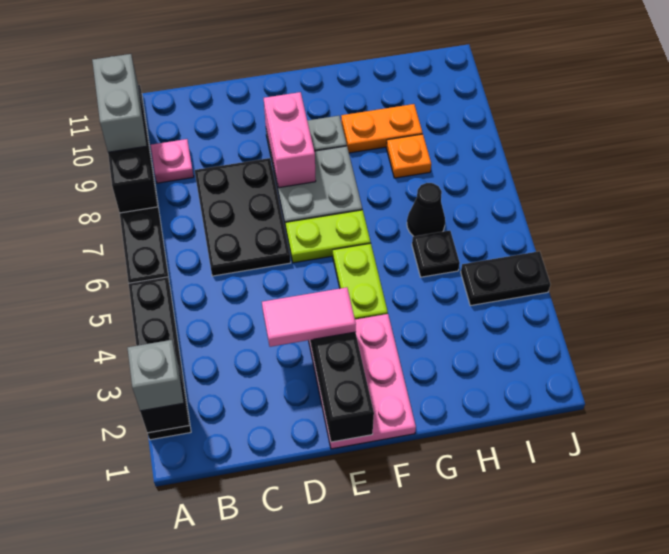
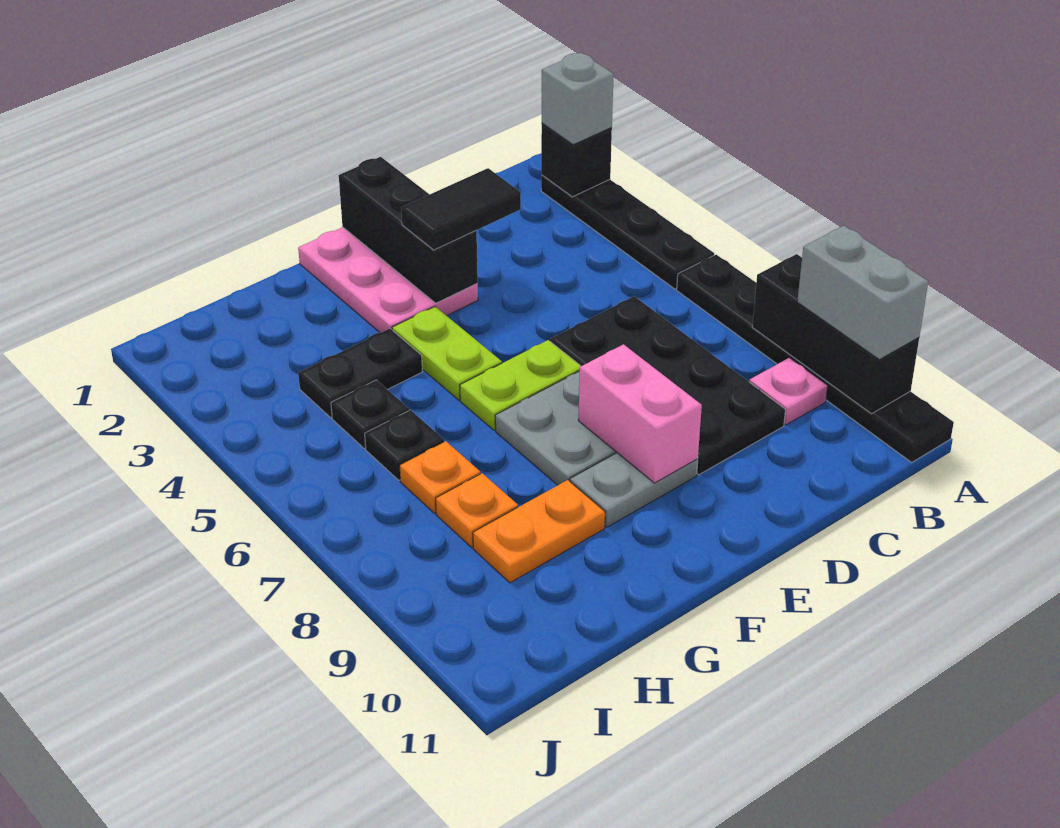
black 2x3 plate [195,158,291,276] -> black 2x4 plate [550,296,785,475]
pink 1x2 tile [262,287,356,347] -> black 1x2 tile [401,168,521,250]
black 1x1 cone [407,183,445,236] -> black 1x1 plate [365,410,444,480]
none -> orange 1x1 plate [399,441,480,513]
black 1x2 plate [461,251,550,306] -> black 1x2 plate moved to [298,328,422,418]

